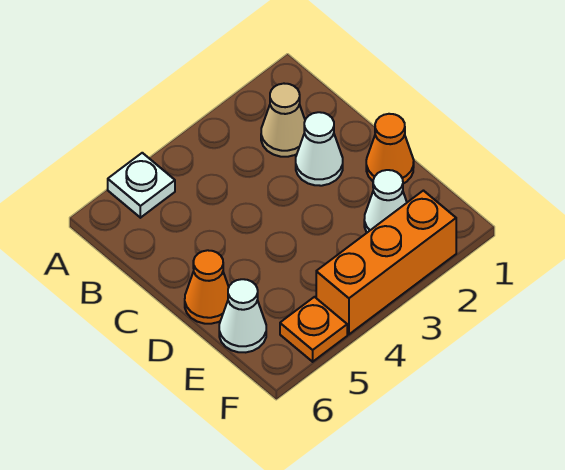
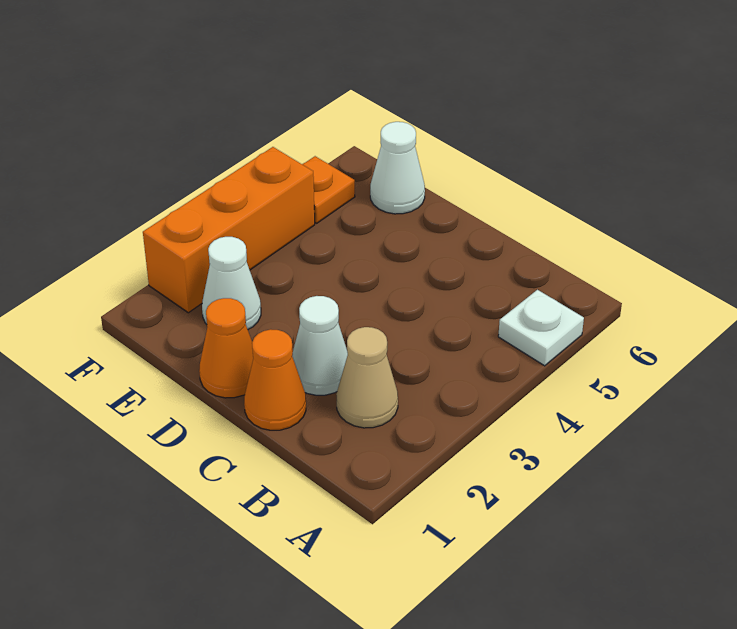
orange 1x1 cone [185,250,229,324] -> orange 1x1 cone moved to [244,329,306,430]

